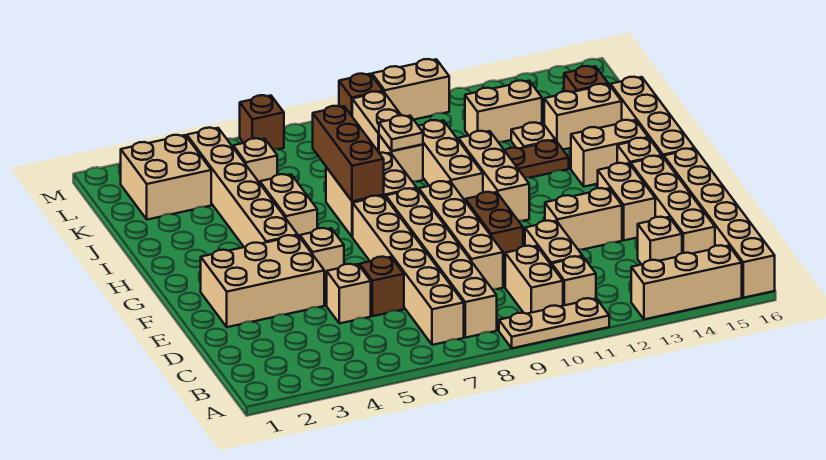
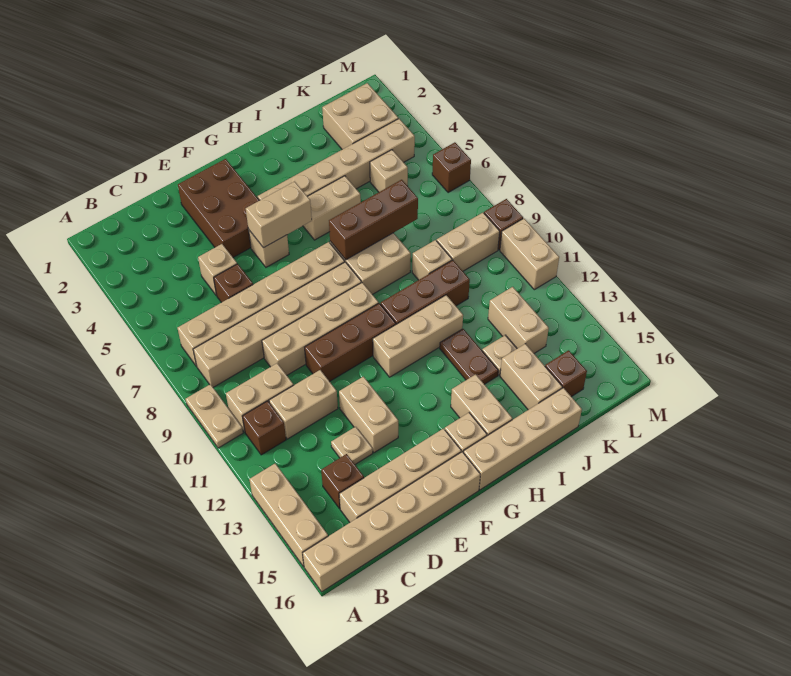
tan 1x3 plate [499,298,609,348] -> tan 1x2 plate [186,384,243,448]
tan 1x1 brick [552,256,596,306] -> brown 1x1 brick [243,401,286,455]
tan 1x1 brick [638,217,682,265] -> brown 1x1 brick [321,454,364,509]
tan 2x3 brick [201,235,324,327] -> brown 2x3 brick [178,159,259,257]
brown 1x2 brick [465,192,523,267] -> brown 1x3 brick [305,303,396,381]
tan 1x2 brick [598,163,655,240] -> tan 1x2 brick moved to [246,181,312,248]
tan 1x3 brick [419,120,483,200] -> brown 1x3 brick [381,260,470,324]
tan 1x1 plate [379,115,423,151] -> tan 1x1 plate moved to [331,427,373,464]

